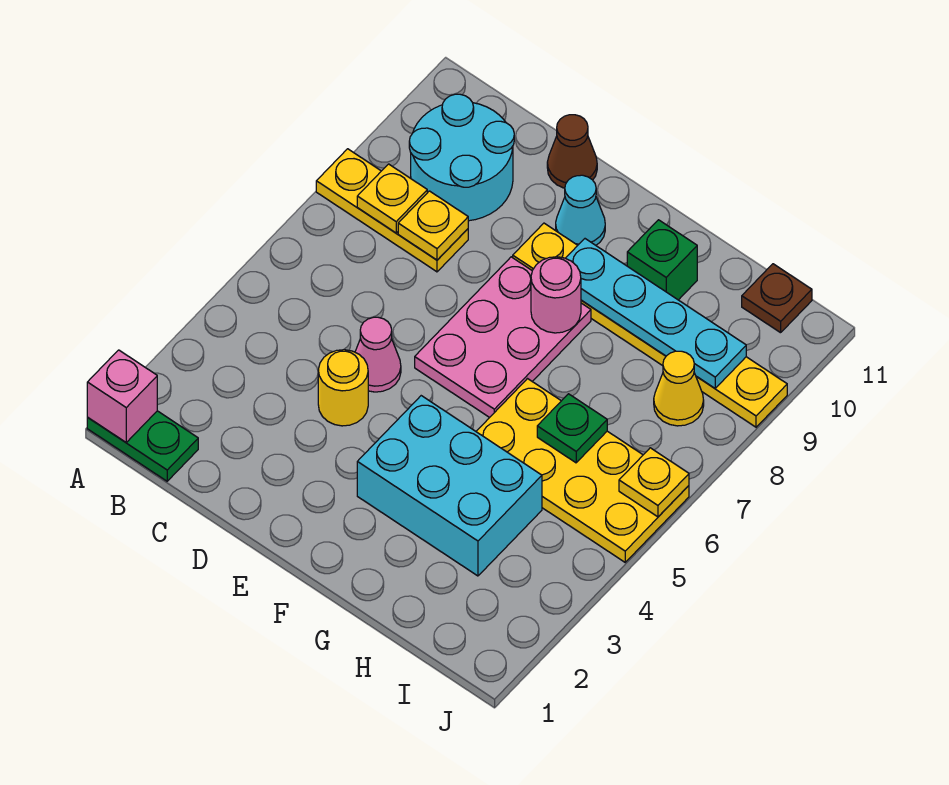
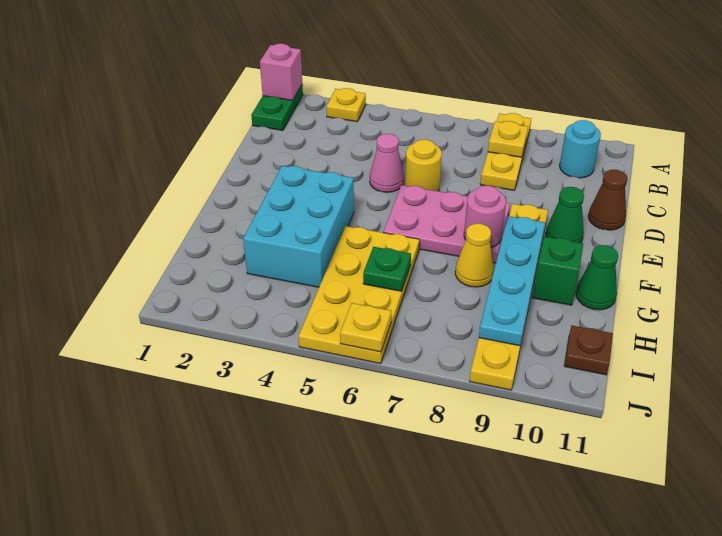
cyan 2x2 round brick [409,94,514,221] -> cyan 1x1 round brick [560,120,601,178]
yellow 1x1 plate [398,191,468,260] -> yellow 1x1 plate moved to [327,88,366,122]
yellow 1x1 round brick [318,350,368,426] -> yellow 1x1 round brick moved to [405,140,442,191]
cyan 1x1 cone [556,175,605,245] -> green 1x1 cone [546,187,584,243]
none -> green 1x1 cone [576,245,618,310]
yellow 1x1 cone [654,351,704,426] -> yellow 1x1 cone moved to [455,224,494,287]

